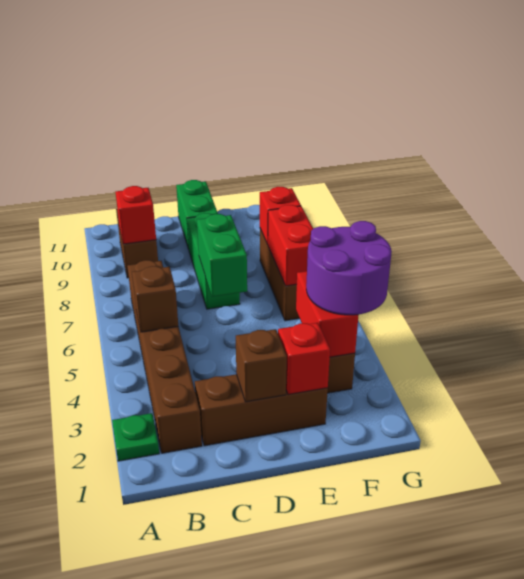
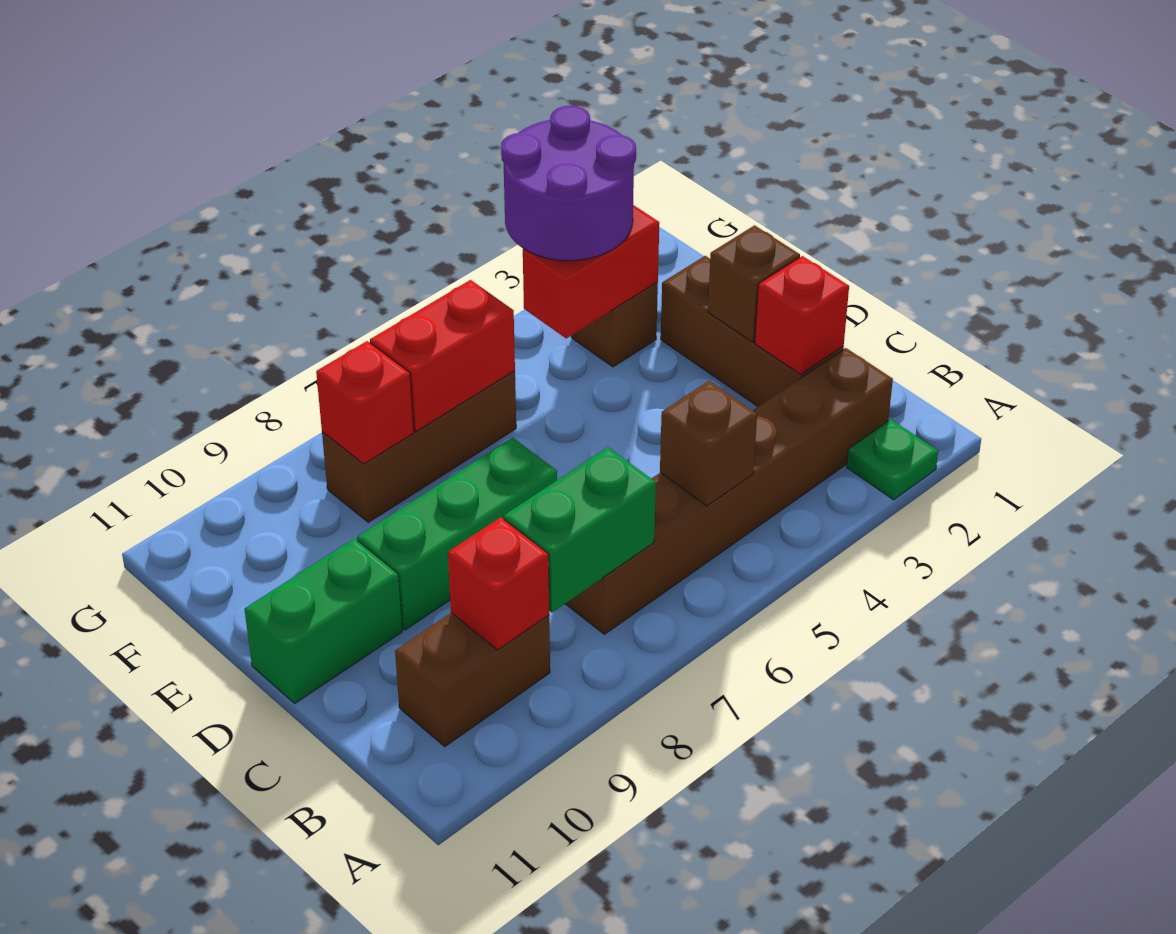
green 1x2 brick [197,214,247,297] -> green 1x2 brick moved to [504,447,656,612]
red 1x1 brick [278,323,330,395] -> red 1x1 brick moved to [755,256,849,374]

